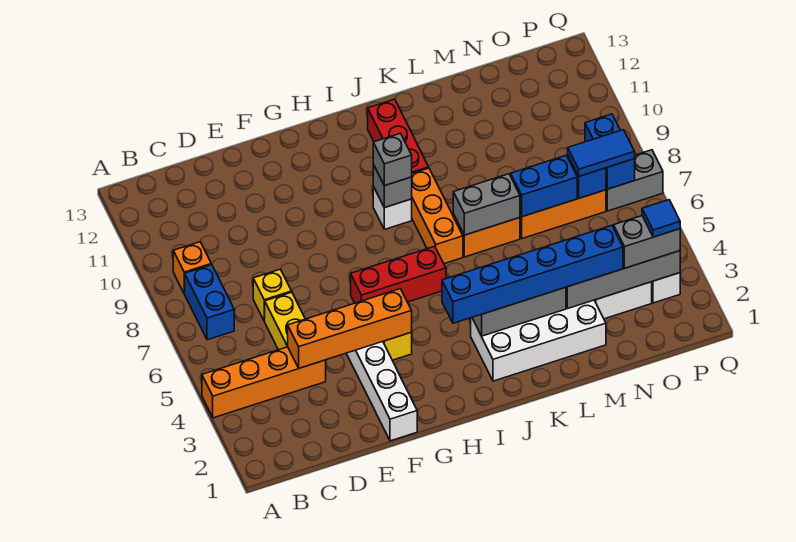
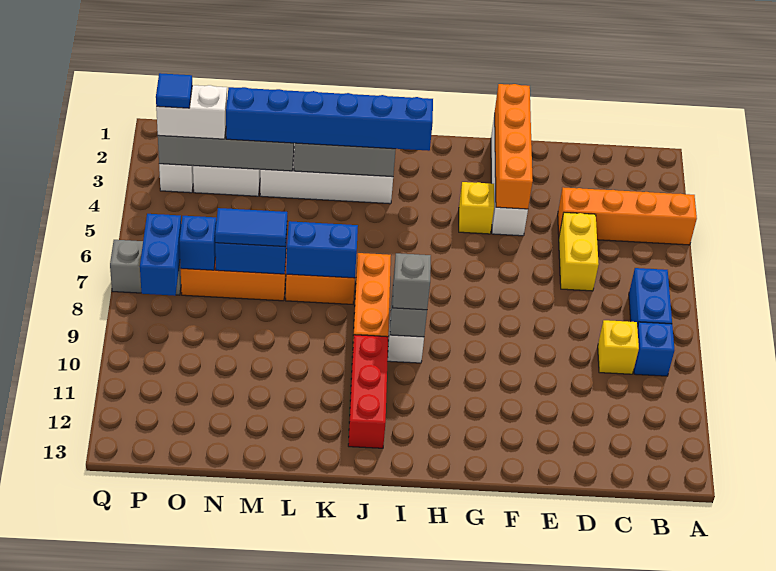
orange 1x1 brick [173,242,211,294] -> blue 1x1 brick [634,322,675,376]
orange 1x4 brick [288,289,412,368] -> orange 1x4 brick turned to [495,84,533,209]
yellow 1x1 brick [253,269,291,321] -> yellow 1x1 brick moved to [598,320,639,374]
red 1x3 brick [351,246,446,303] -> none
grey 1x2 brick [453,174,520,235] -> blue 1x2 brick [286,221,358,278]
grey 1x2 brick [614,216,680,268] -> white 1x2 brick [156,85,227,139]
blue 1x2 tile [568,130,635,176] -> blue 1x2 tile moved to [215,208,287,246]

